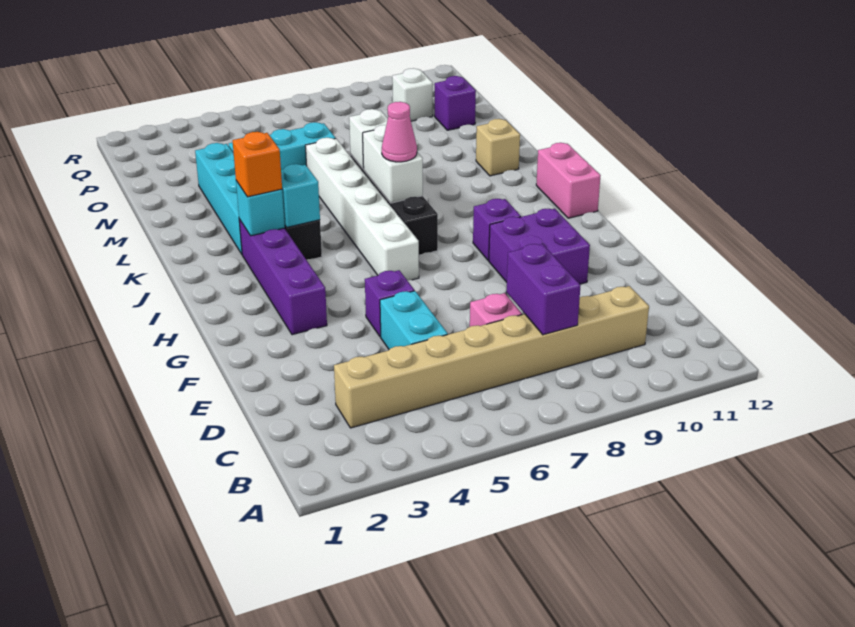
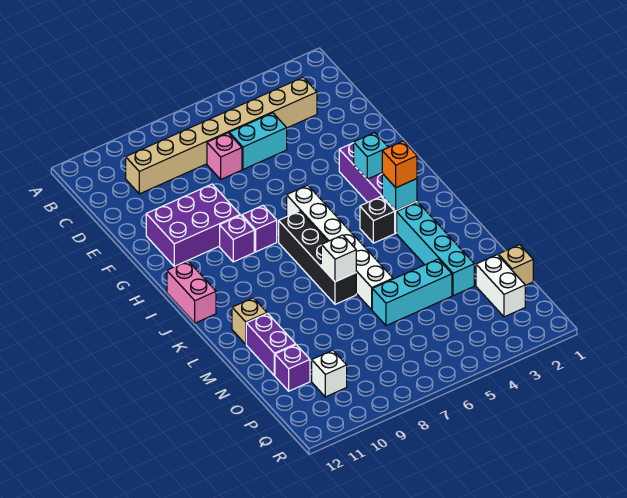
purple 1x2 brick [506,244,581,335] -> purple 1x2 brick moved to [246,313,296,376]
cyan 1x2 brick [380,291,448,349] -> cyan 1x2 brick turned to [229,113,287,169]
purple 1x1 brick [365,270,414,337] -> purple 1x1 brick moved to [242,206,277,252]
purple 2x2 brick [489,209,590,284] -> purple 2x3 brick [146,184,240,266]
cyan 1x1 brick [281,164,320,227] -> cyan 1x1 brick moved to [354,133,388,179]
white 1x2 brick [363,125,423,203] -> white 1x2 brick moved to [476,255,525,317]
pink 1x1 cone [382,102,417,162] -> none
none -> tan 1x1 brick [498,245,533,285]

